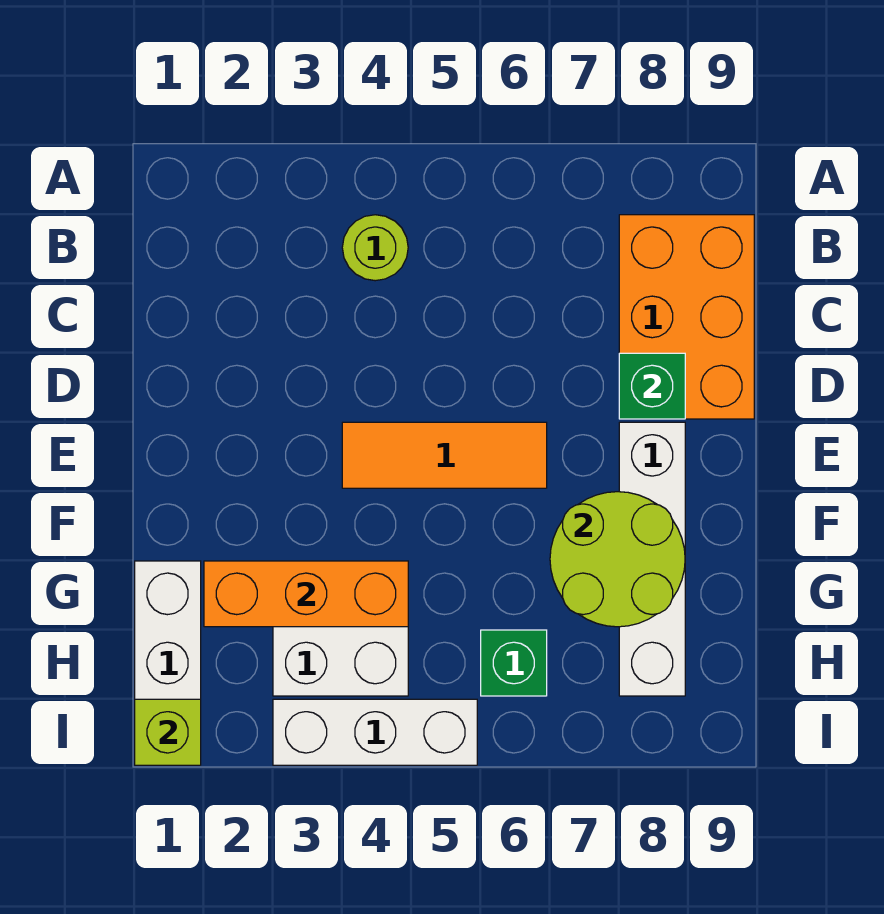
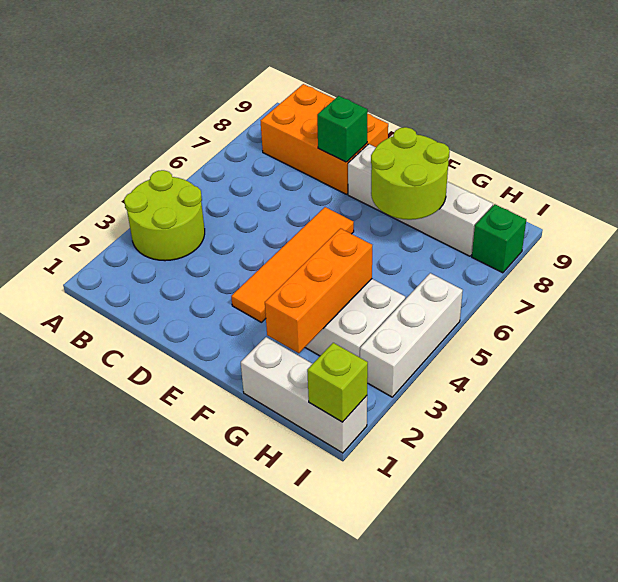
lime 1x1 round brick [342,215,408,281] -> lime 2x2 round brick [124,170,205,261]
orange 1x3 tile [342,422,547,488] -> orange 1x4 tile [231,207,354,322]
green 1x1 brick [481,630,547,696] -> green 1x1 brick moved to [472,204,526,273]

